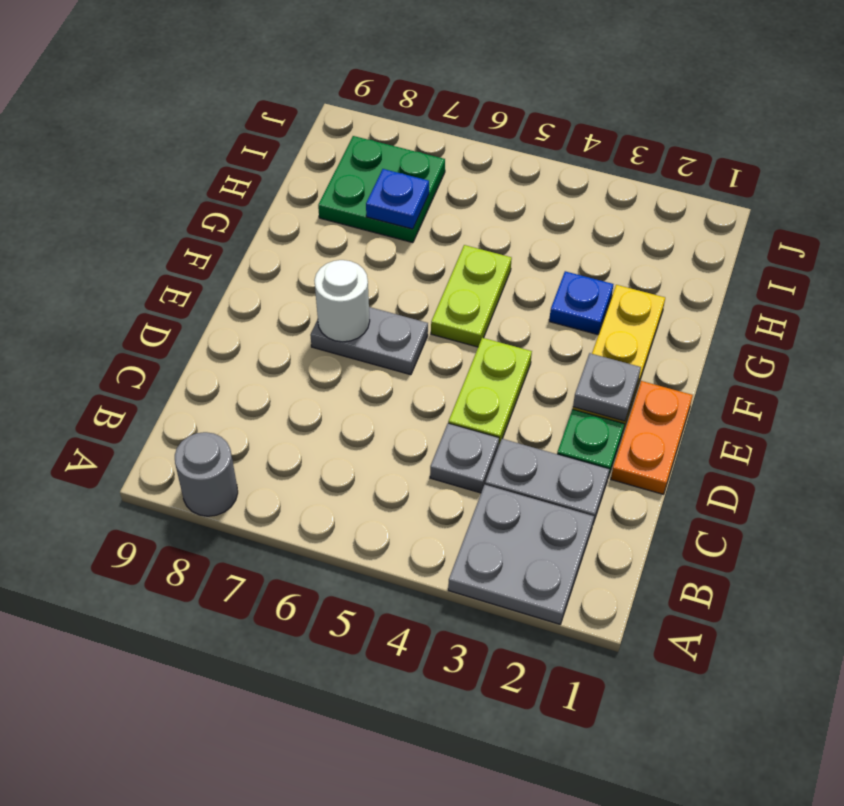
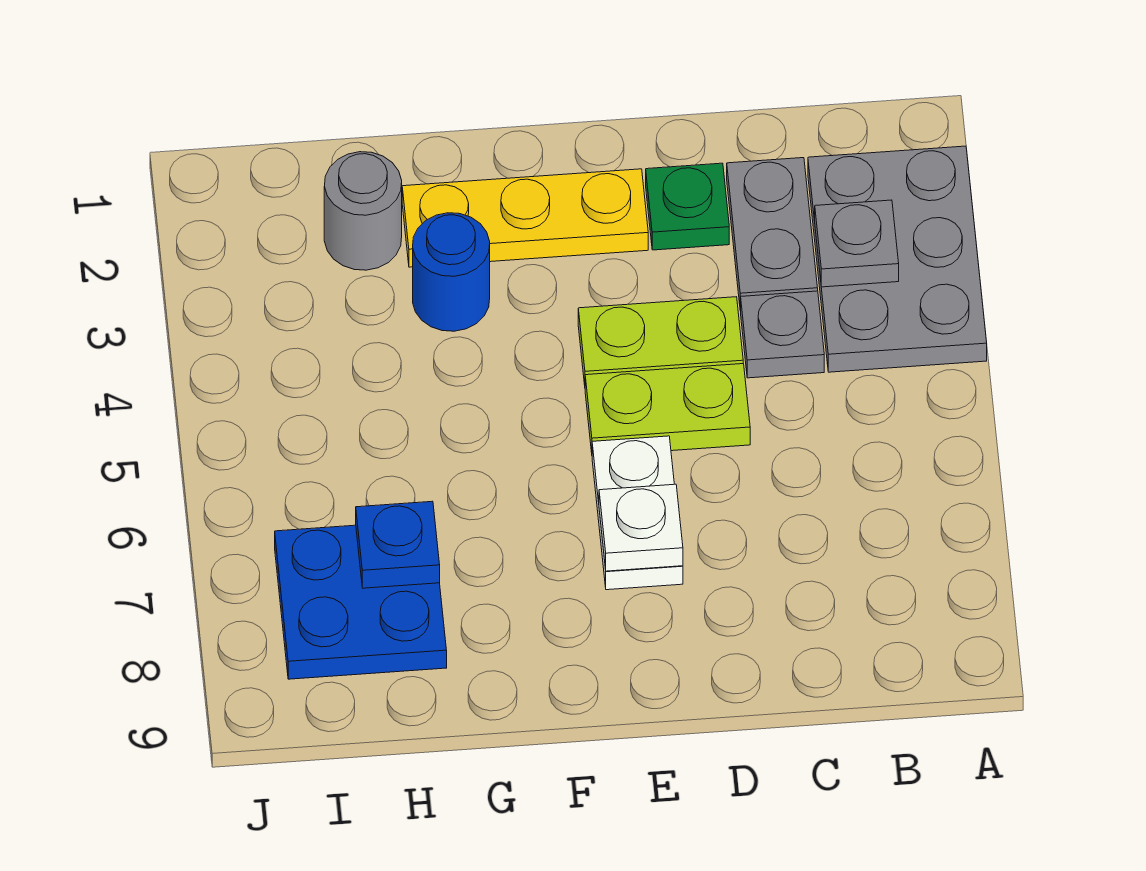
grey 2x2 plate [448,485,594,624] -> grey 2x3 plate [808,146,987,372]
grey 1x1 round brick [175,432,238,516] -> grey 1x1 round brick moved to [324,152,402,270]
orange 1x2 plate [611,381,693,494] -> none
grey 1x1 plate [573,353,641,421] -> grey 1x1 plate moved to [815,200,899,287]
grey 1x2 plate [310,307,428,375] -> white 1x2 plate [592,436,683,590]
white 1x1 round brick [314,260,370,342] -> white 1x1 plate [599,484,683,571]
lime 1x2 plate [431,245,512,347] -> lime 1x2 plate moved to [585,364,750,452]
blue 1x1 plate [549,271,613,335] -> blue 1x1 round brick [413,213,490,331]
green 2x2 plate [318,136,445,243] -> blue 2x2 plate [275,525,447,679]

